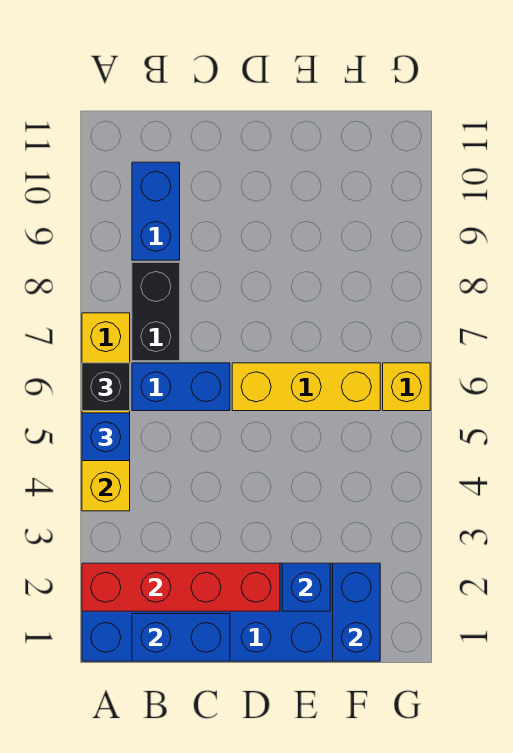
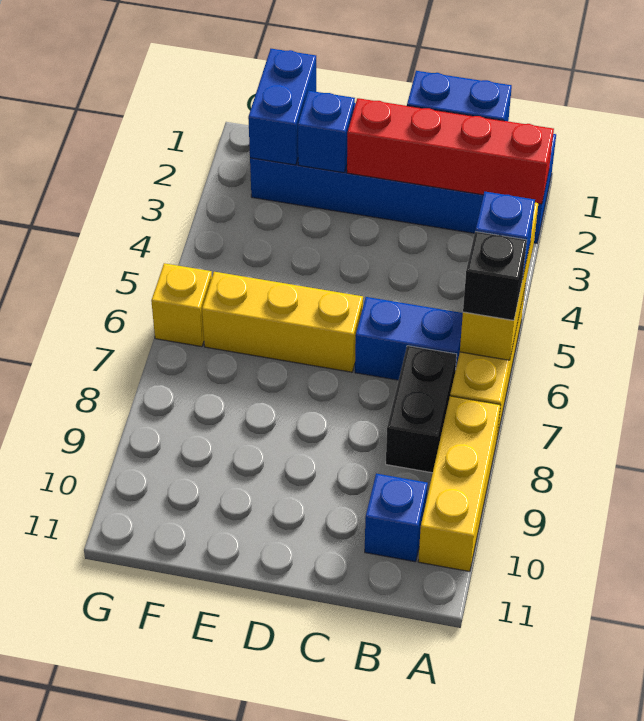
none -> yellow 1x3 brick [418,396,500,572]
blue 1x2 brick [132,162,180,260] -> blue 1x1 brick [365,474,428,562]

